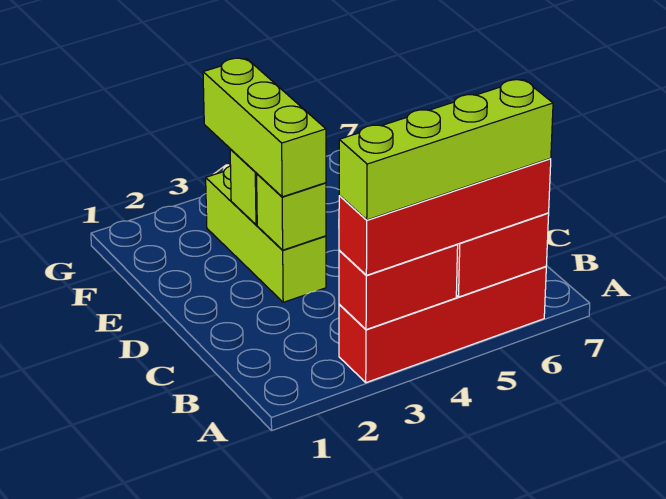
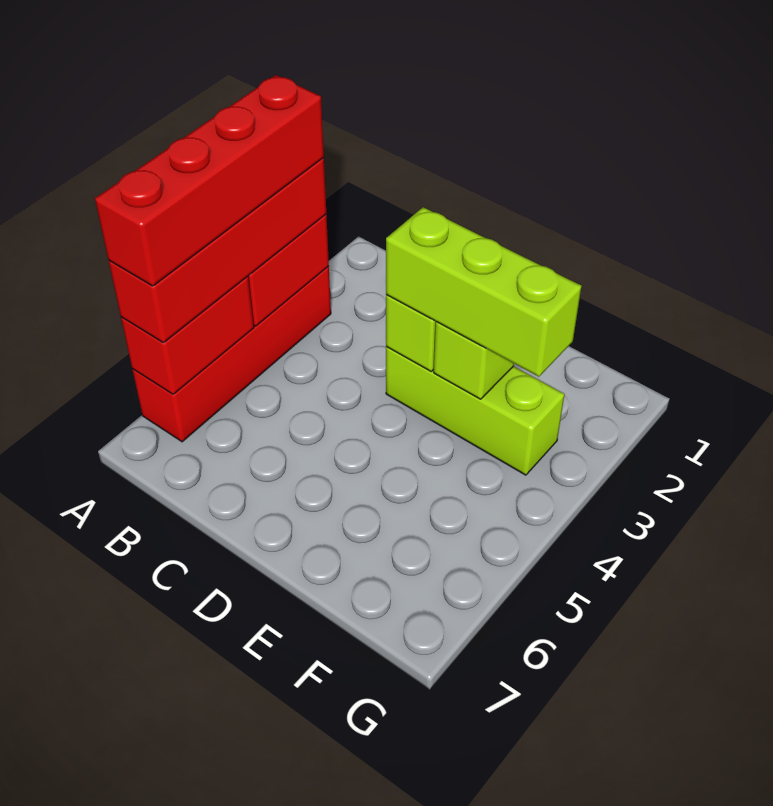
lime 1x4 brick [339,80,553,220] -> red 1x4 brick [95,75,324,286]

